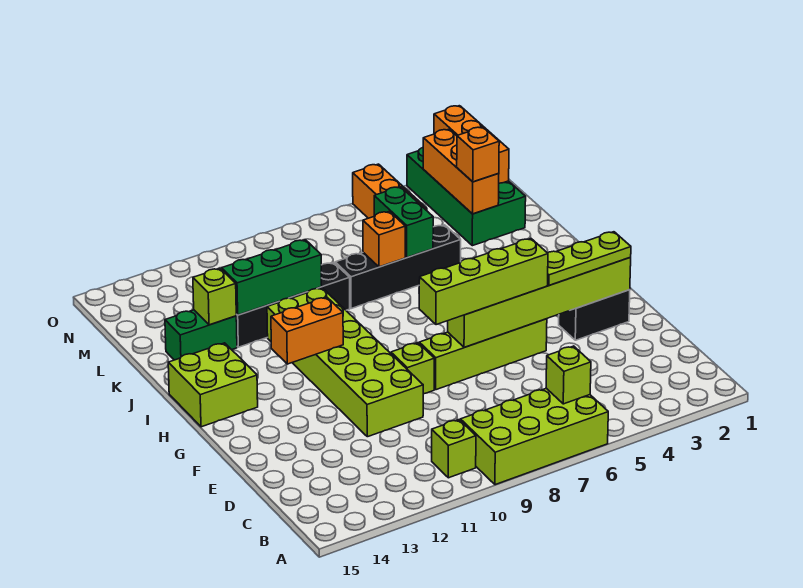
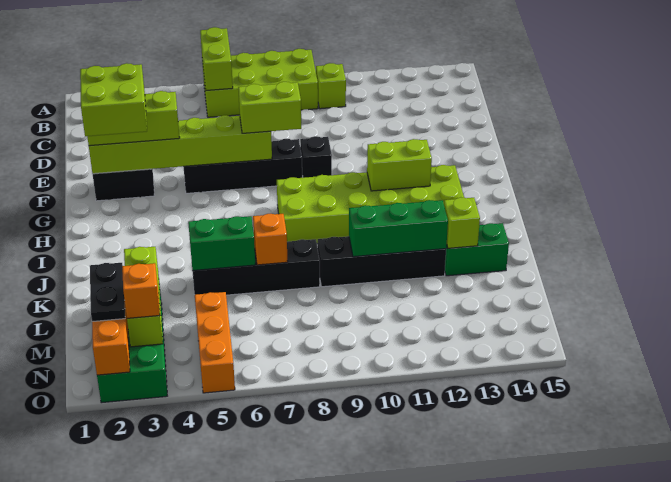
lime 1x1 brick [546,346,591,404] -> lime 1x2 brick [200,27,233,91]
lime 2x6 brick [267,288,423,437] -> lime 2x6 brick turned to [277,165,464,244]
lime 1x3 plate [548,232,631,285] -> lime 1x3 brick [87,91,180,146]
lime 1x4 brick [419,319,547,390] -> black 1x4 brick [184,139,302,193]
lime 1x4 brick [419,239,548,325] -> lime 1x2 brick [238,82,301,133]
lime 1x1 brick [391,343,434,394] -> black 1x1 brick [300,136,332,178]
orange 1x2 brick [271,297,343,364] -> lime 1x2 brick [367,139,432,191]
lime 2x2 brick [168,343,258,427] -> lime 2x2 brick moved to [80,63,147,136]
green 1x2 brick [374,187,433,257] -> green 1x2 brick turned to [188,216,255,271]
orange 1x3 brick [423,129,499,214] -> lime 1x3 brick [124,247,163,347]
orange 1x1 brick [457,127,499,182] -> orange 1x1 brick moved to [122,263,160,318]
none -> black 1x2 plate [90,263,125,322]

